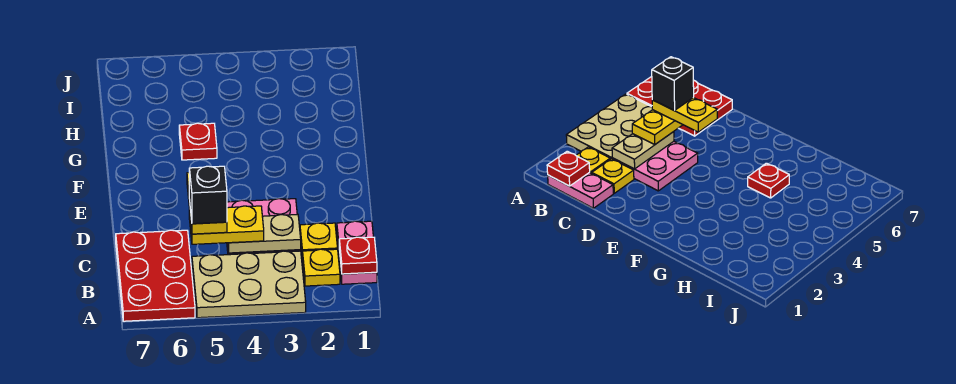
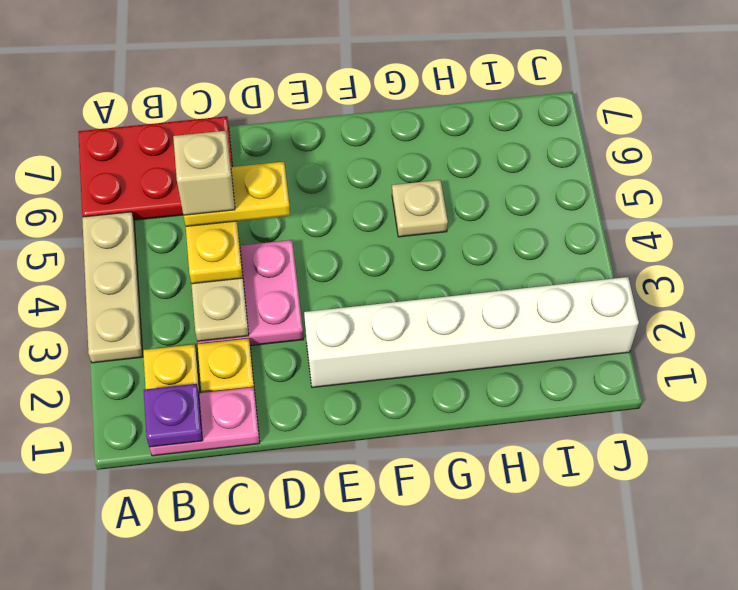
tan 2x3 plate [192,251,306,318] -> tan 1x3 plate [82,212,143,363]
red 1x1 plate [339,237,377,274] -> purple 1x1 plate [144,384,203,447]
black 1x1 brick [189,166,227,224] -> tan 1x1 brick [173,131,235,215]
none -> white 1x6 brick [304,277,639,388]
red 1x1 plate [179,123,217,160] -> tan 1x1 plate [392,180,448,237]

